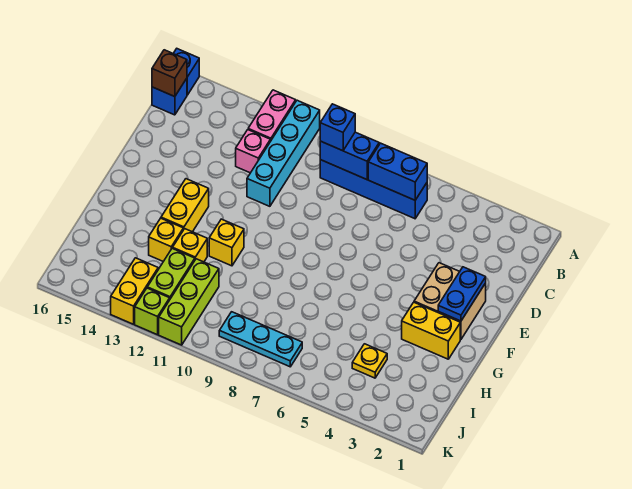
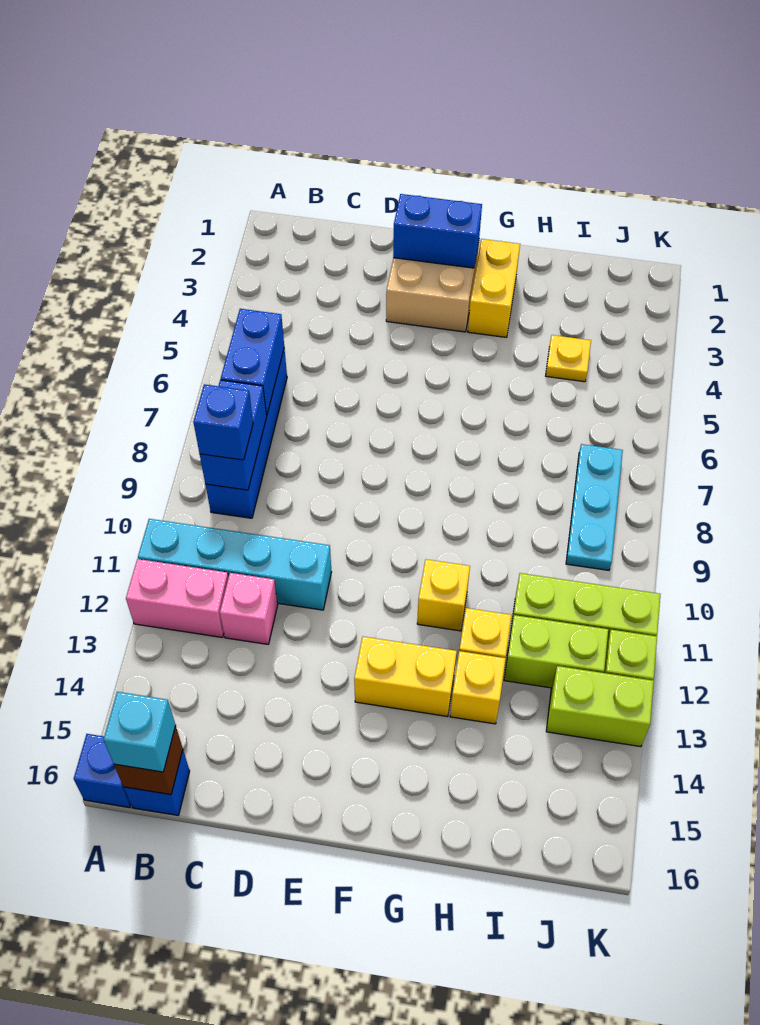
none -> cyan 1x1 brick [104,692,176,772]
blue 1x2 plate [438,267,486,321] -> blue 1x2 brick [393,194,482,268]
yellow 1x2 brick [111,258,158,324] -> lime 1x2 brick [546,666,654,747]

